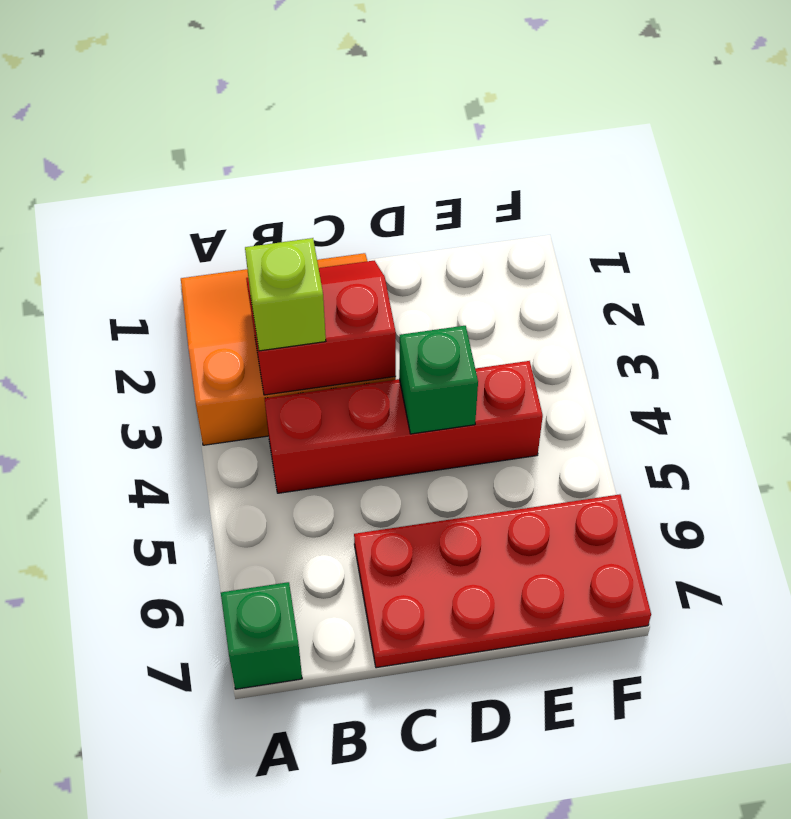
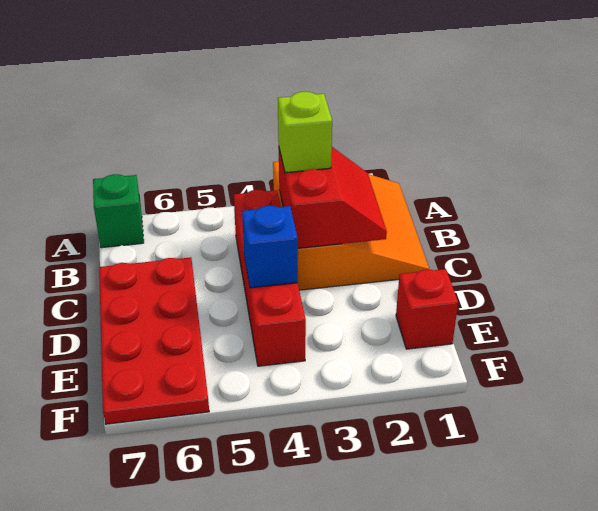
green 1x1 brick [399,326,478,434] -> blue 1x1 brick [242,206,298,288]
none -> red 1x1 brick [396,269,458,349]

